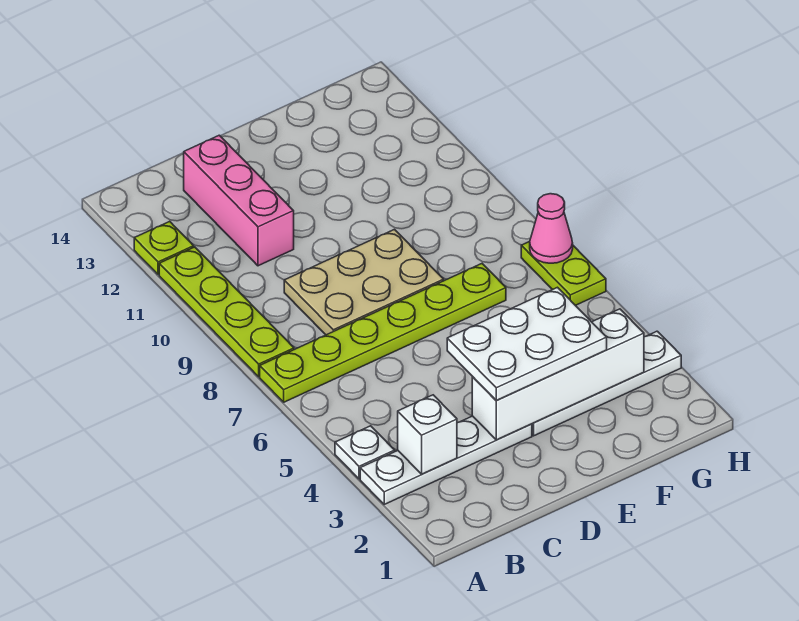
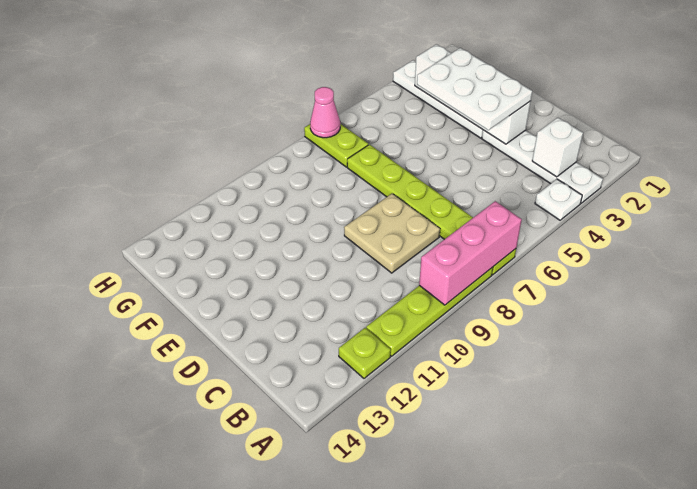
tan 2x3 plate [284,230,444,335] -> tan 2x2 plate [344,194,440,273]
pink 1x3 brick [184,135,294,266] -> pink 1x3 brick moved to [419,201,522,305]
lime 1x2 plate [521,241,606,306] -> lime 1x2 plate turned to [304,124,368,167]

